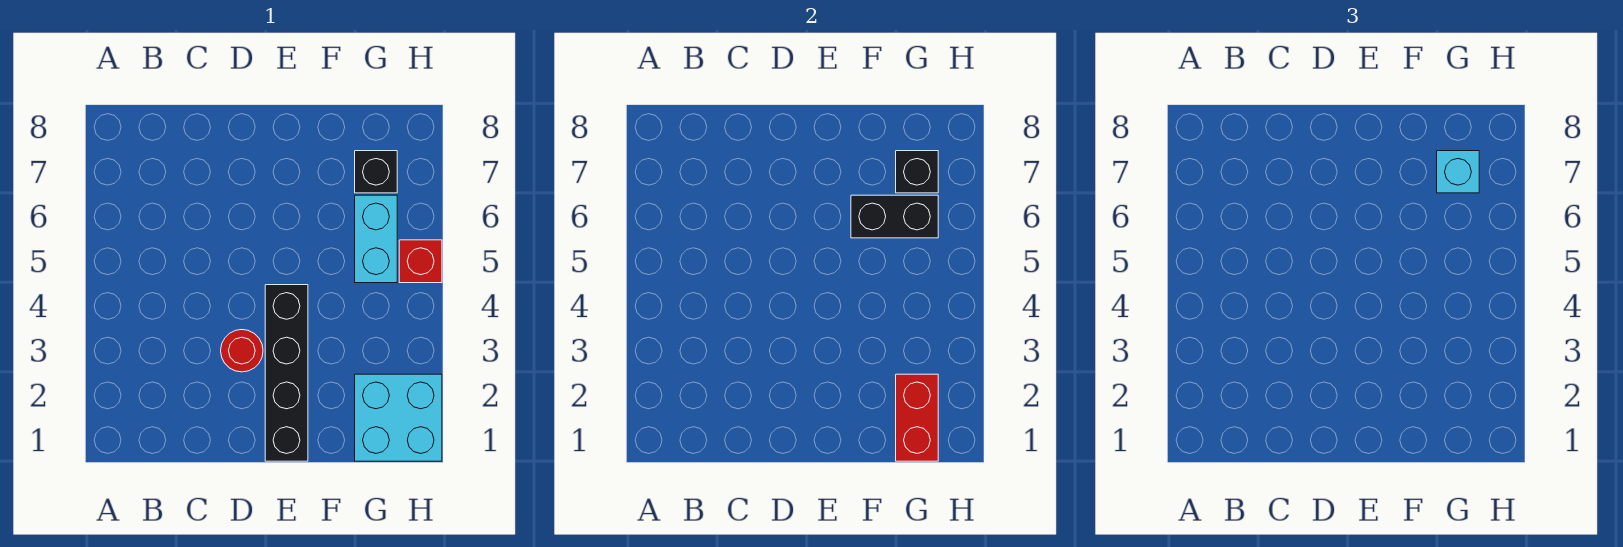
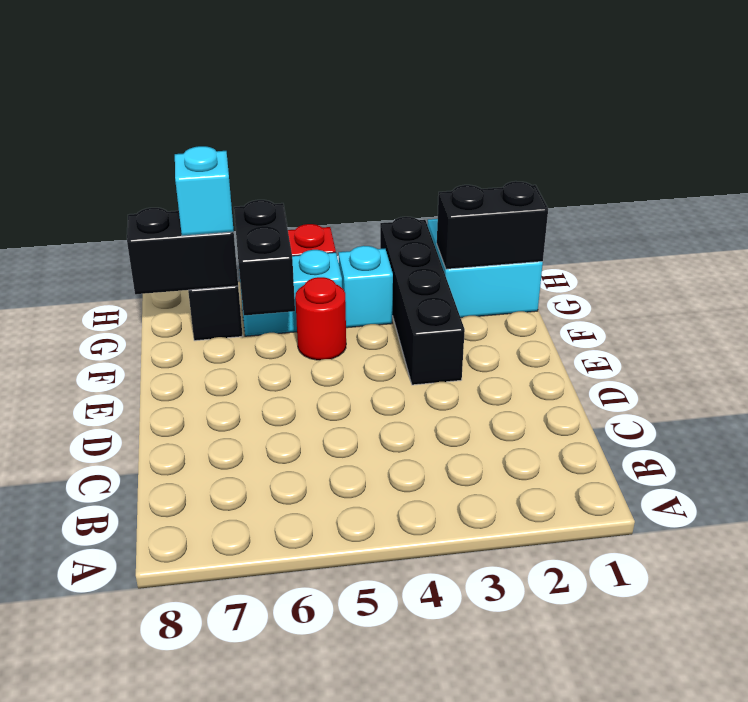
red 1x1 round brick [221,330,263,372] -> red 1x1 round brick moved to [295,277,346,360]
black 1x4 brick [265,285,308,461] -> black 1x4 brick turned to [380,217,465,385]
red 1x2 brick [896,374,938,461] -> black 1x2 brick [437,181,548,269]
none -> cyan 1x1 brick [338,246,393,328]
black 1x1 brick [896,151,938,193] -> black 1x2 brick [127,208,238,294]

